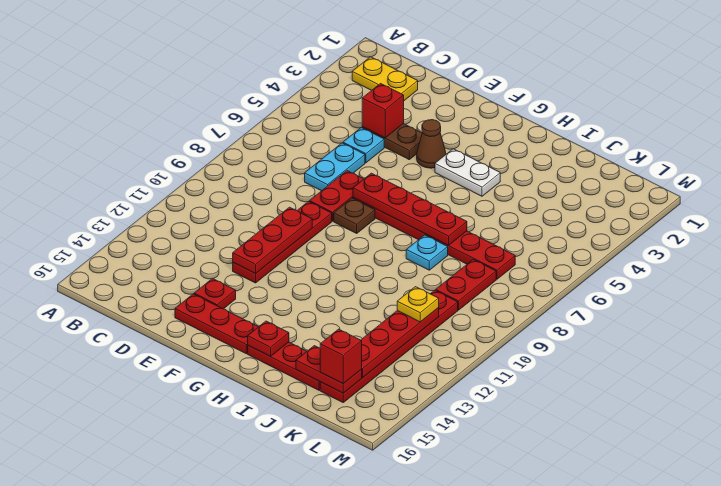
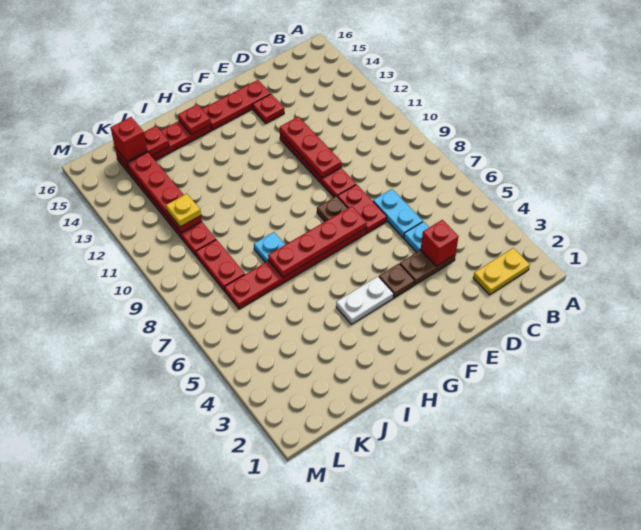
brown 1x1 cone [417,120,446,168] -> brown 1x1 plate [379,264,415,298]

